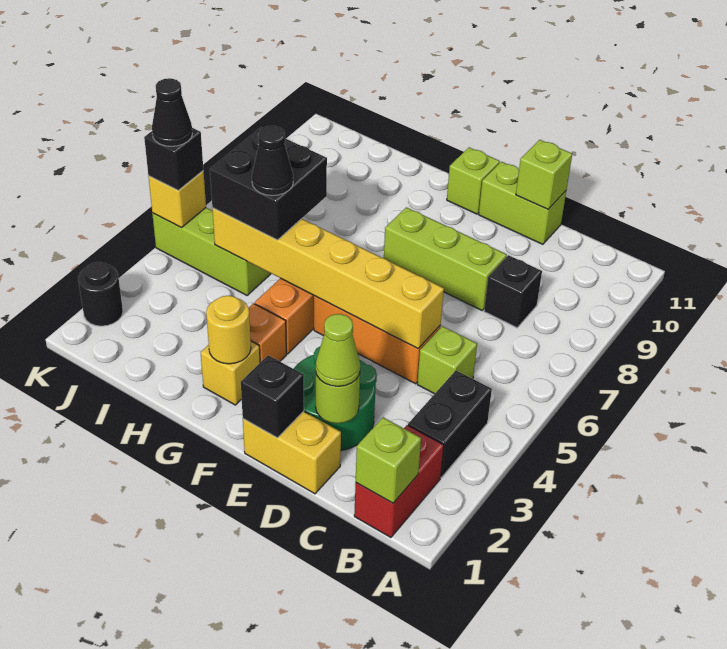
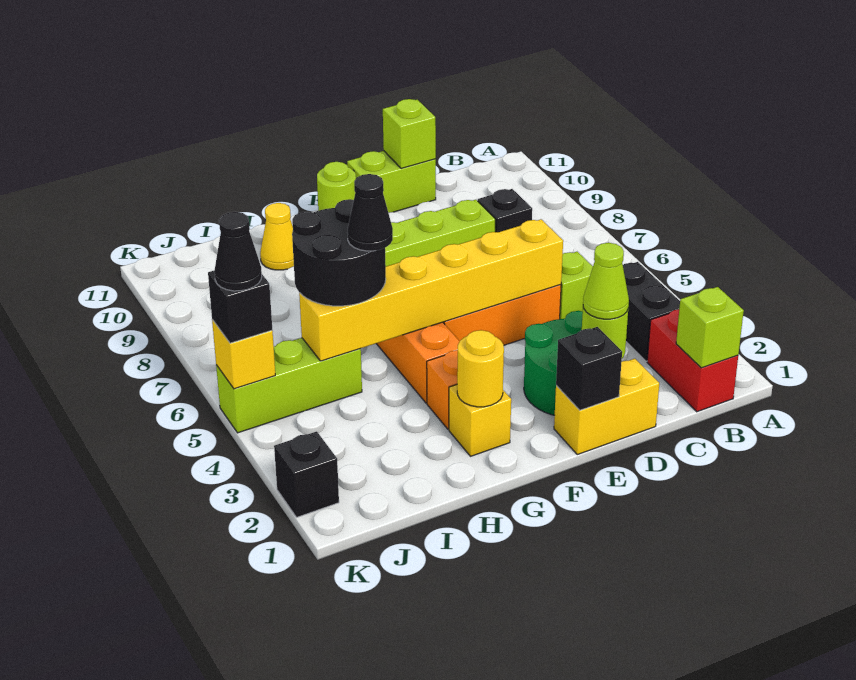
lime 1x1 brick [447,147,500,214] -> lime 1x1 round brick [317,162,356,211]
black 2x2 brick [210,127,327,240] -> black 2x2 round brick [292,199,386,306]
none -> yellow 1x1 cone [260,203,294,270]
black 1x1 round brick [78,262,123,326] -> black 1x1 brick [274,431,339,517]

